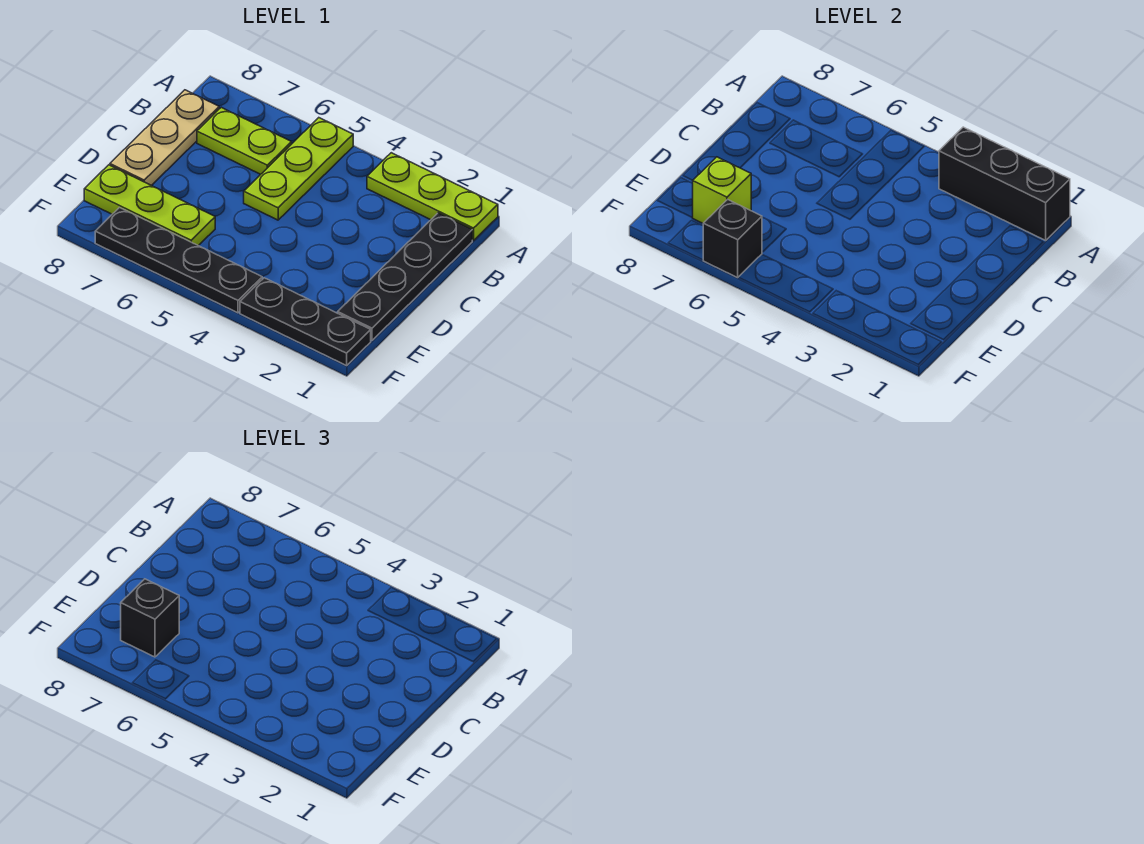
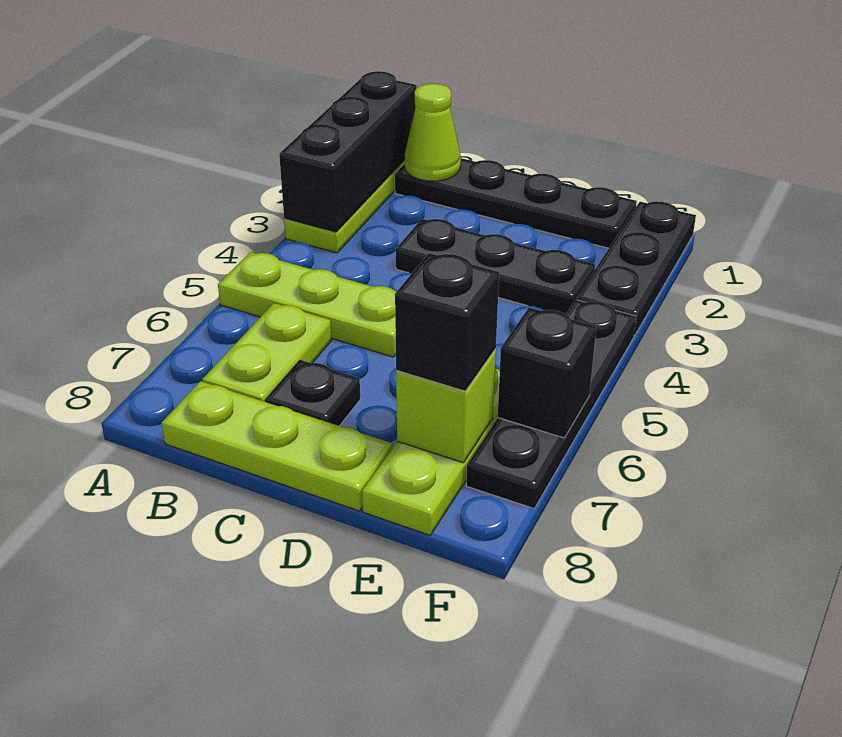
none -> lime 1x1 cone [405,83,461,181]
tan 1x3 plate [110,90,219,186] -> lime 1x3 plate [162,381,392,511]
none -> black 1x3 plate [396,219,595,314]
none -> black 1x1 plate [265,360,360,426]

